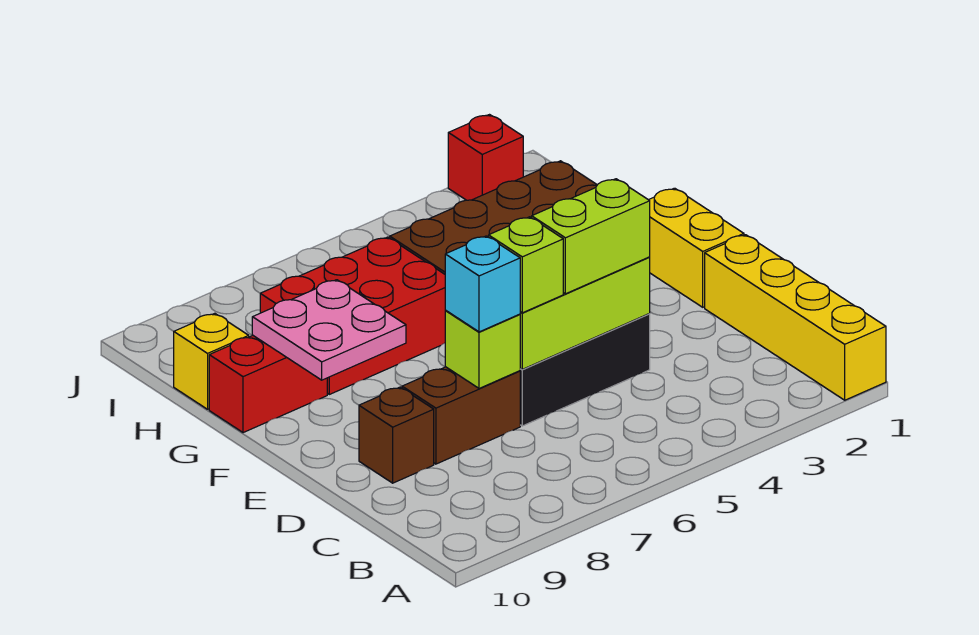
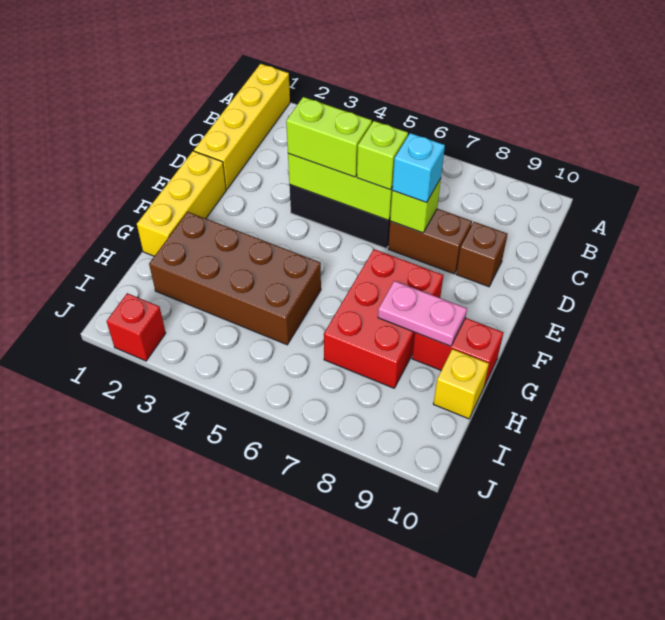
yellow 1x2 brick [649,188,744,307] -> yellow 1x3 brick [137,151,226,256]
pink 2x2 plate [252,280,406,380] -> pink 1x2 plate [378,281,467,346]
red 2x3 brick [260,237,446,394] -> red 2x3 brick turned to [324,249,443,388]

